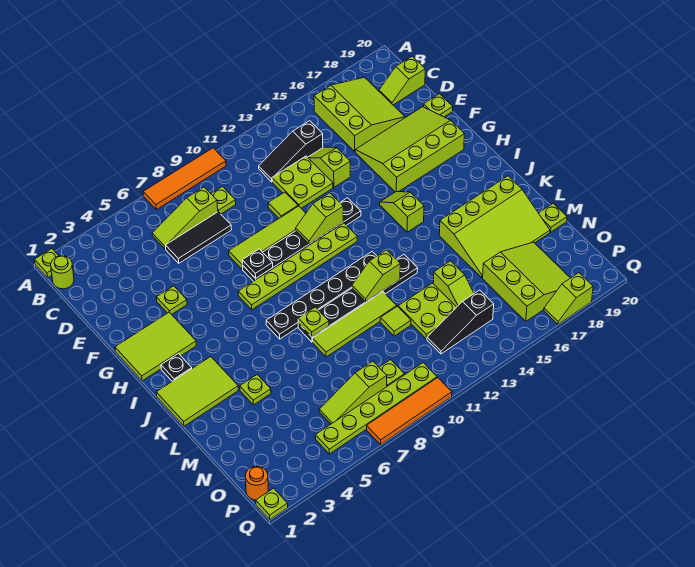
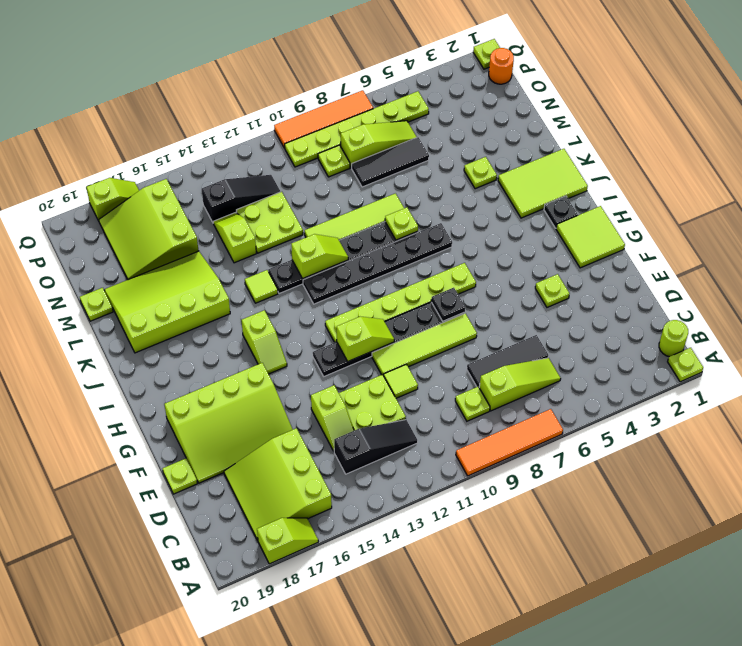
lime 1x2 slope [379,56,425,105] -> lime 1x2 slope moved to [257,518,318,564]
lime 2x3 tile [115,312,196,381] -> lime 2x2 tile [556,206,625,268]
lime 1x1 tile [380,306,411,336] -> lime 1x1 tile moved to [245,270,278,303]
none -> black 1x3 tile [352,137,429,187]

